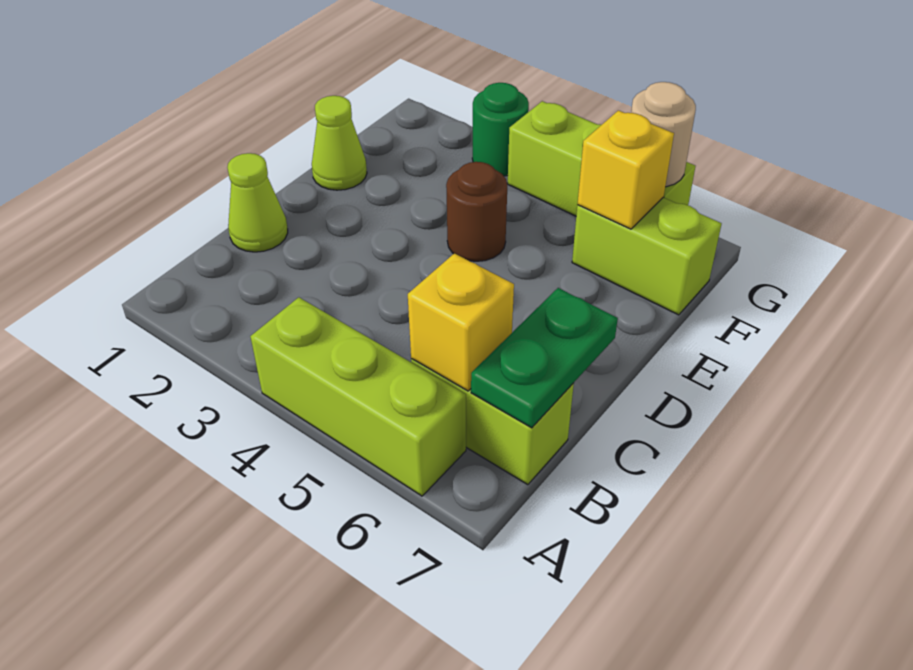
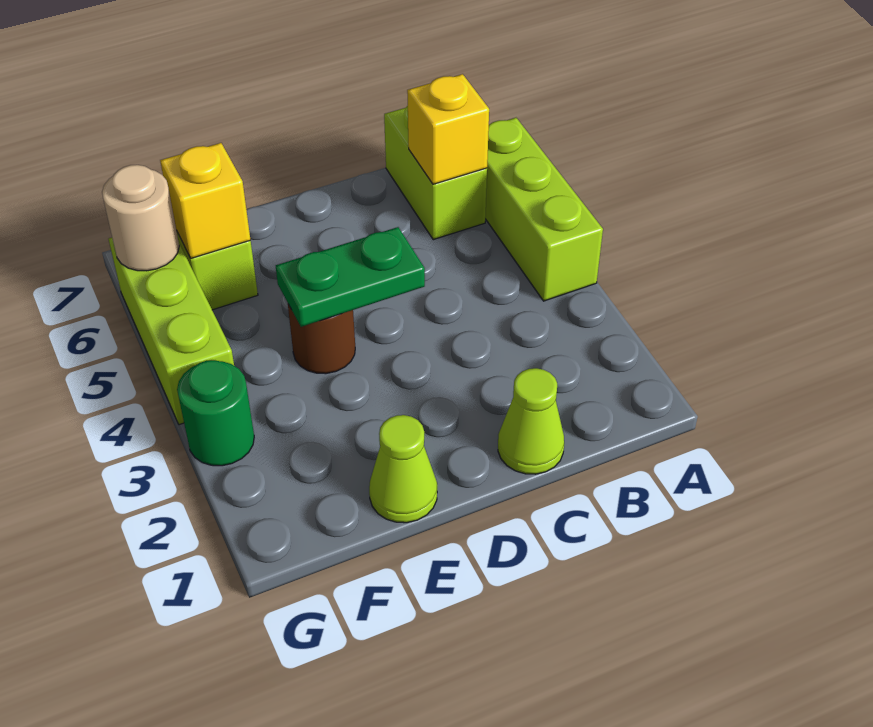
green 1x2 plate [471,288,618,428] -> green 1x2 plate moved to [276,227,425,327]

